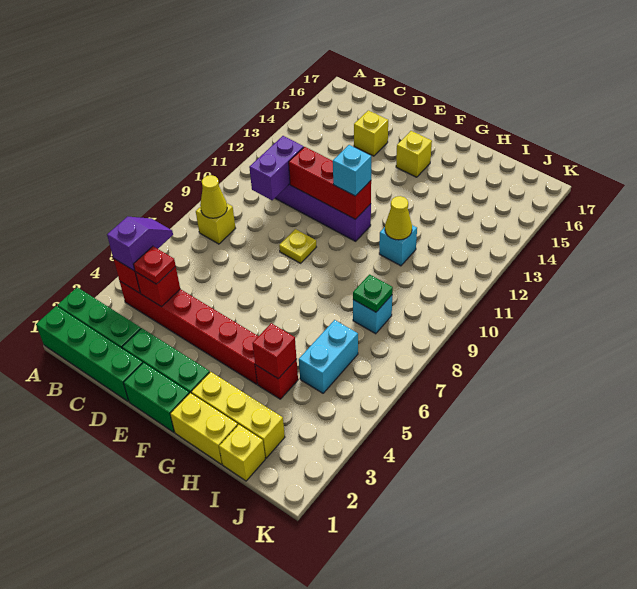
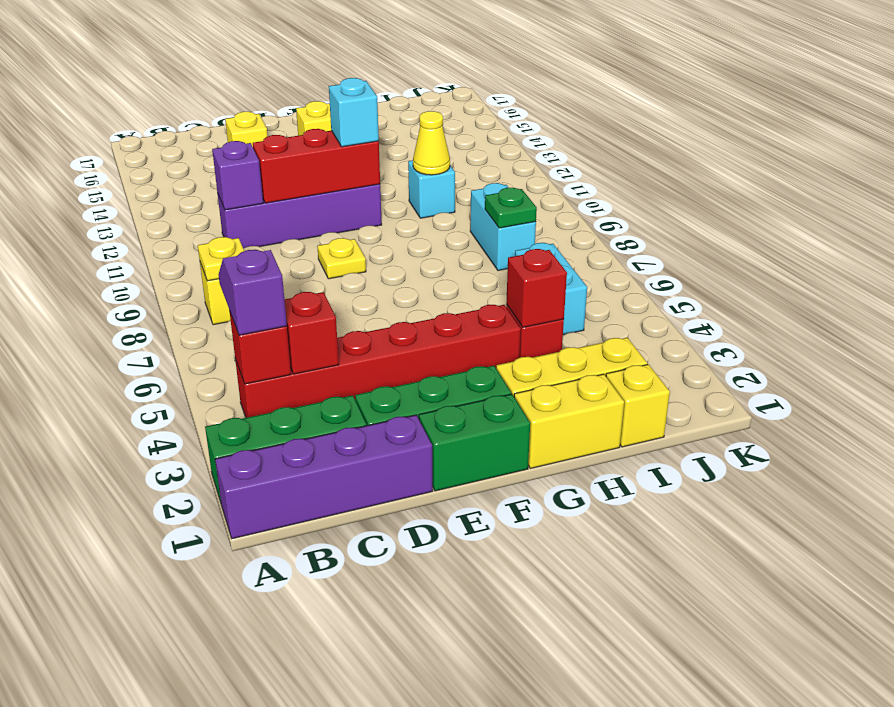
green 1x4 brick [36,306,143,402] -> purple 1x4 brick [215,415,433,539]
yellow 1x1 cone [200,175,227,218] -> yellow 1x1 plate [198,237,244,281]
red 1x1 plate [133,246,176,284] -> none
purple 1x2 brick [249,136,304,200] -> purple 1x1 brick [212,141,263,210]
cyan 1x1 brick [353,295,392,334] -> cyan 1x2 brick [470,183,536,271]

